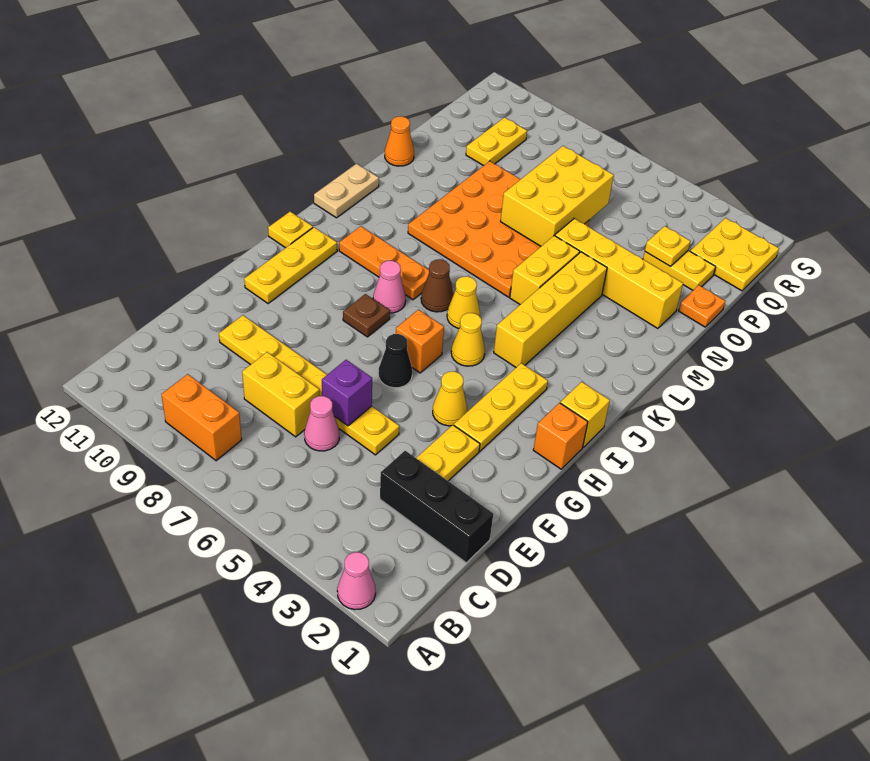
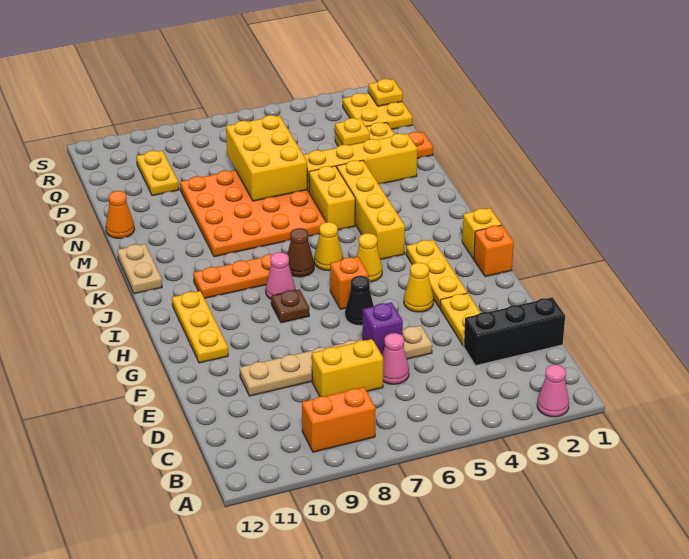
yellow 1x6 plate [219,315,399,455] -> tan 1x6 plate [240,326,432,396]
yellow 1x1 plate [268,212,313,248] -> yellow 1x1 plate moved to [369,79,403,106]

